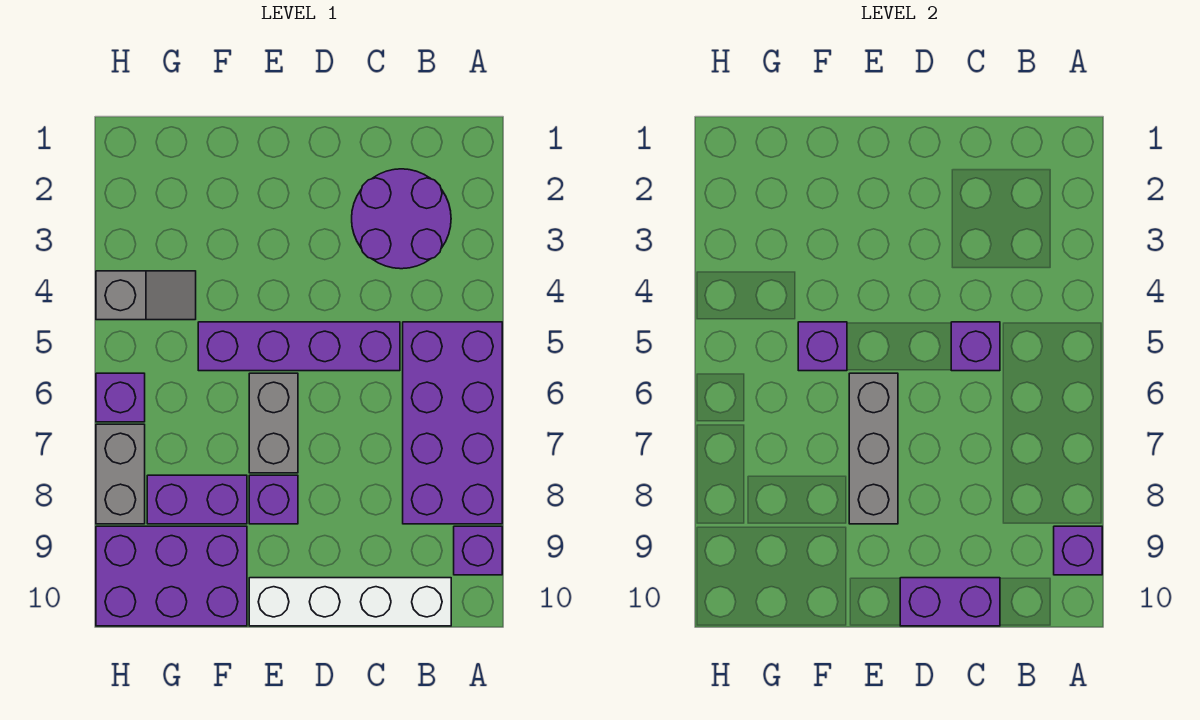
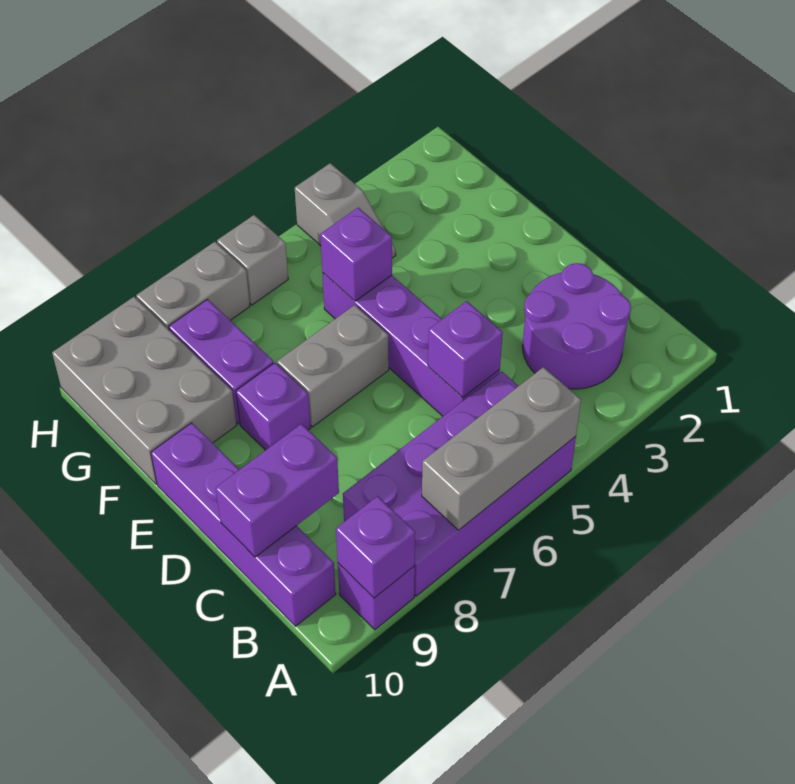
white 1x4 brick [249,578,451,626] -> purple 1x4 brick [151,423,336,626]
purple 1x2 brick [900,578,1000,626] -> purple 1x2 brick turned to [216,424,339,557]
grey 1x3 brick [849,373,898,524] -> grey 1x3 brick moved to [422,367,581,530]
purple 2x3 brick [96,526,247,626] -> grey 2x3 brick [52,297,237,484]
purple 1x1 brick [96,373,145,422] -> grey 1x1 brick [217,215,288,305]

